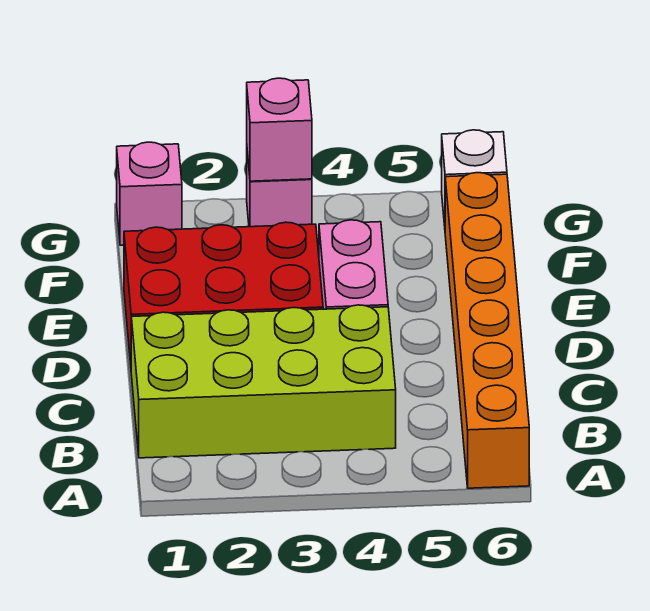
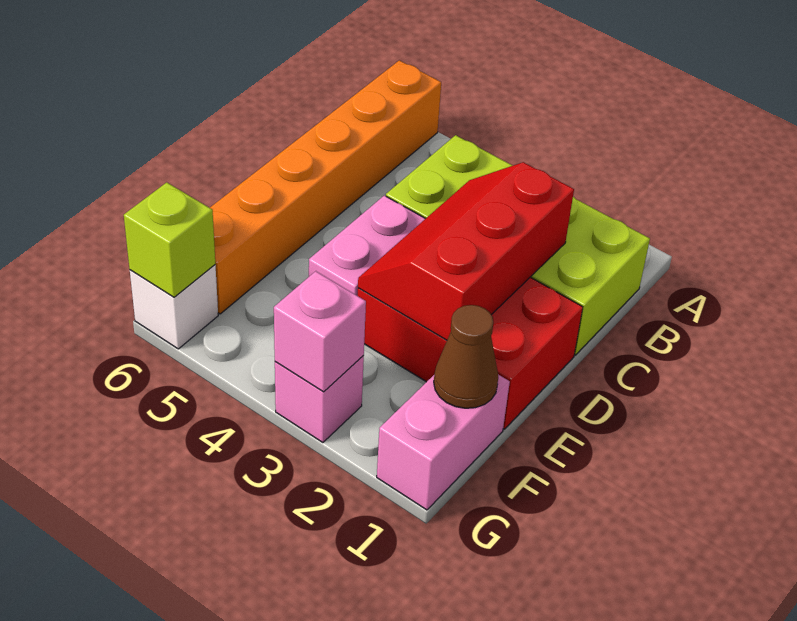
none -> red 2x3 slope [358,162,574,340]
none -> brown 1x1 cone [434,305,498,408]
pink 1x1 brick [117,142,182,245] -> pink 1x2 brick [377,375,510,510]
none -> lime 1x1 brick [124,182,215,297]

